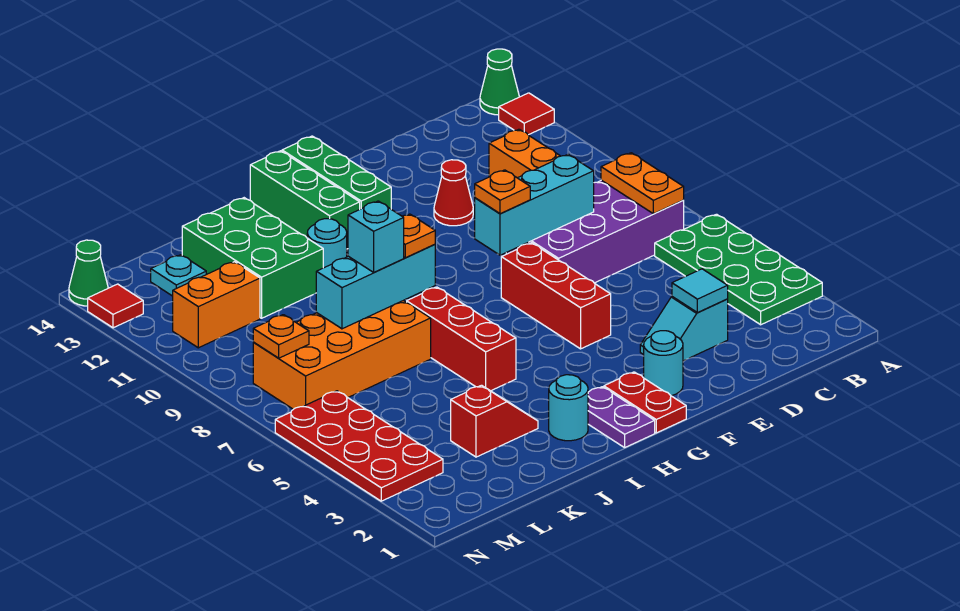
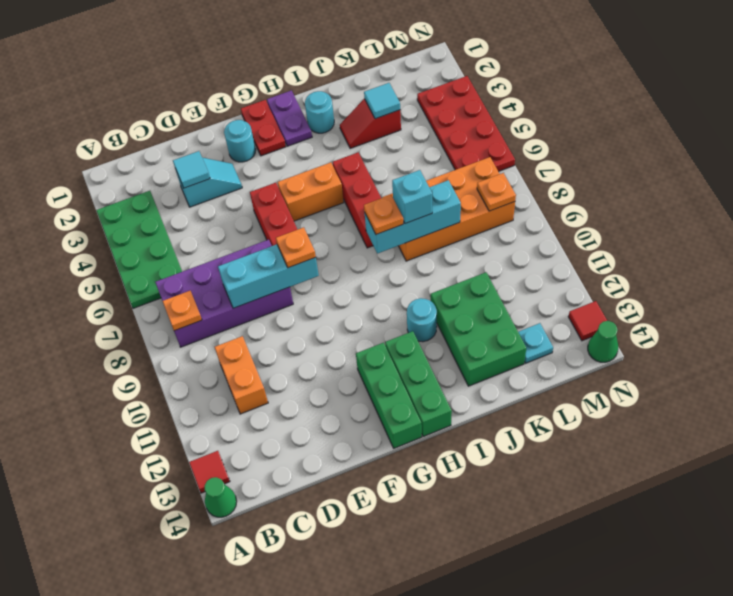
orange 1x2 plate [601,153,684,214] -> orange 1x1 plate [163,291,202,331]
red 1x1 cone [434,160,473,226] -> none
none -> cyan 1x1 tile [364,83,400,119]
orange 1x2 brick [173,262,260,348] -> orange 1x2 brick moved to [278,162,344,221]

